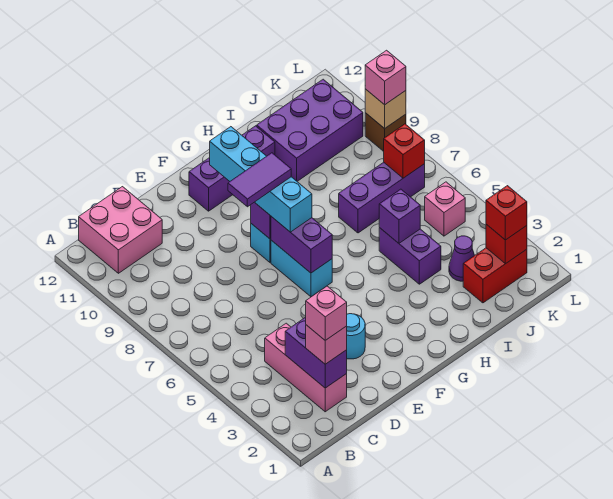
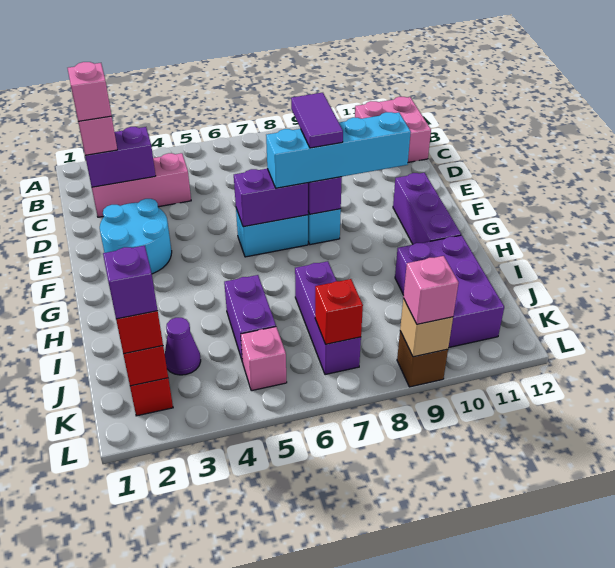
cyan 1x1 round brick [347,314,365,359] -> cyan 2x2 round brick [100,199,172,274]
purple 1x2 brick [379,228,441,284] -> purple 1x2 brick turned to [224,275,276,362]
purple 1x1 brick [379,189,420,243] -> purple 1x1 brick moved to [103,246,158,319]

